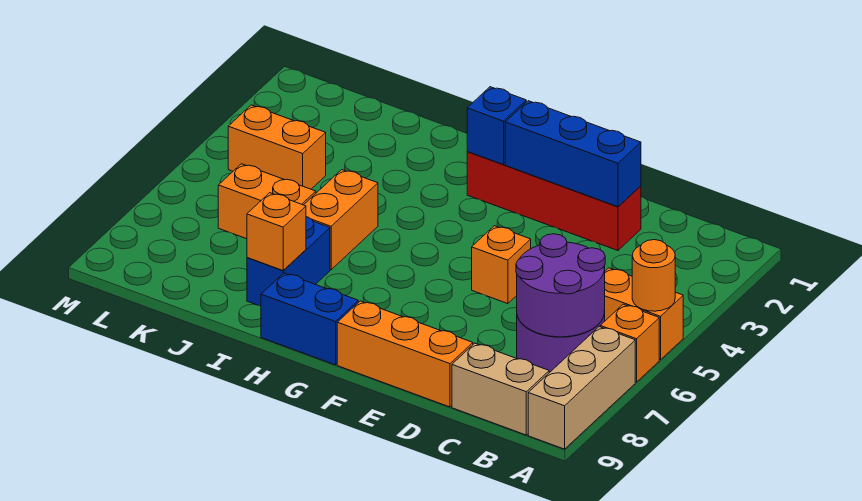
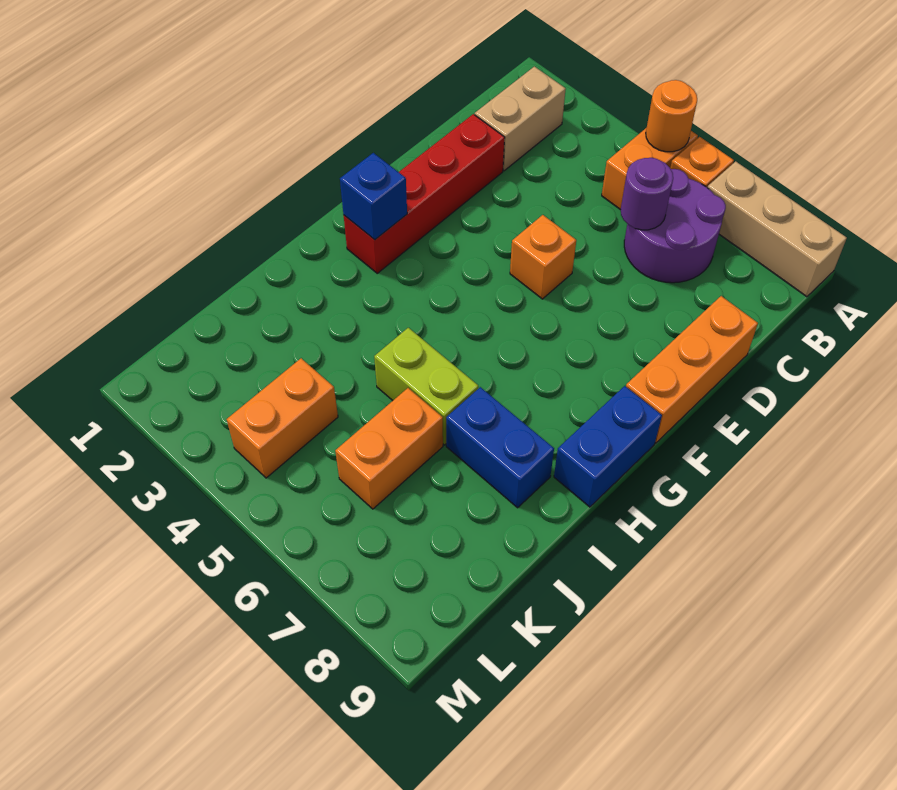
purple 2x2 round brick [516,234,605,337] -> purple 1x1 round brick [621,158,673,230]
tan 1x2 brick [452,343,549,435] -> tan 1x2 brick moved to [475,67,566,171]
blue 1x3 brick [505,101,641,207] -> none
orange 1x2 brick [304,170,378,270] -> lime 1x2 brick [374,328,478,445]
orange 1x1 brick [247,193,306,270] -> none

